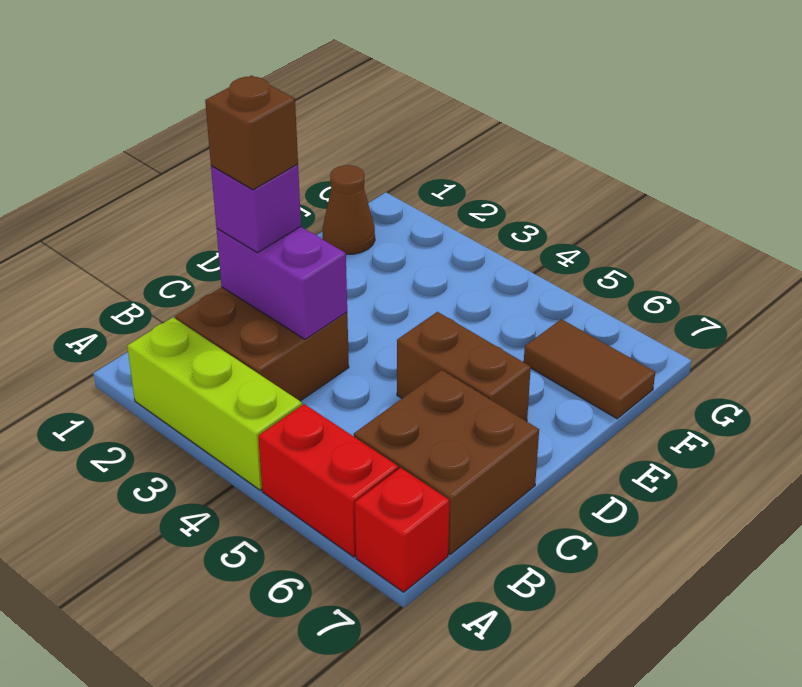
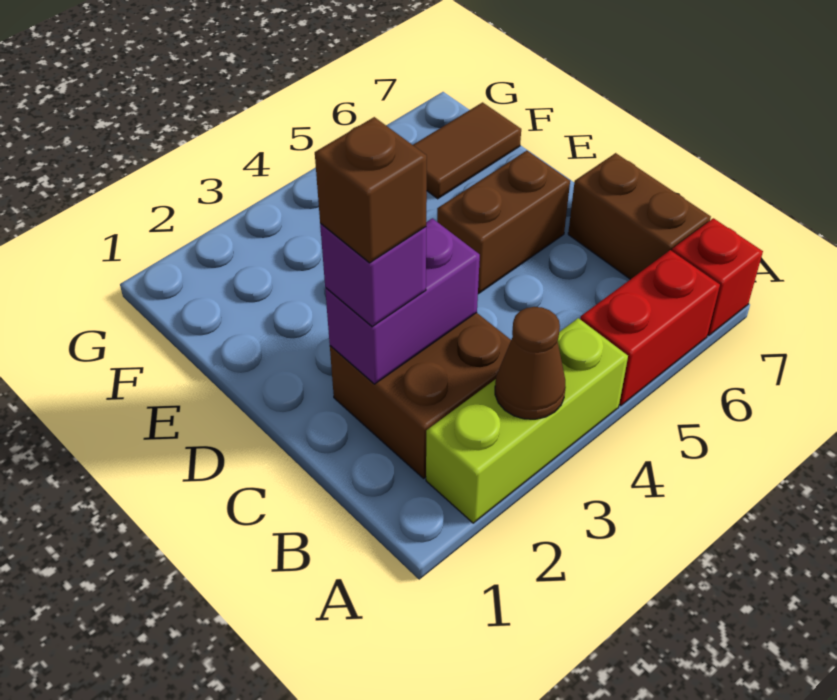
brown 2x2 brick [354,370,539,554] -> brown 1x2 brick [568,153,711,279]
brown 1x1 cone [323,165,375,254] -> brown 1x1 cone moved to [495,307,566,419]

